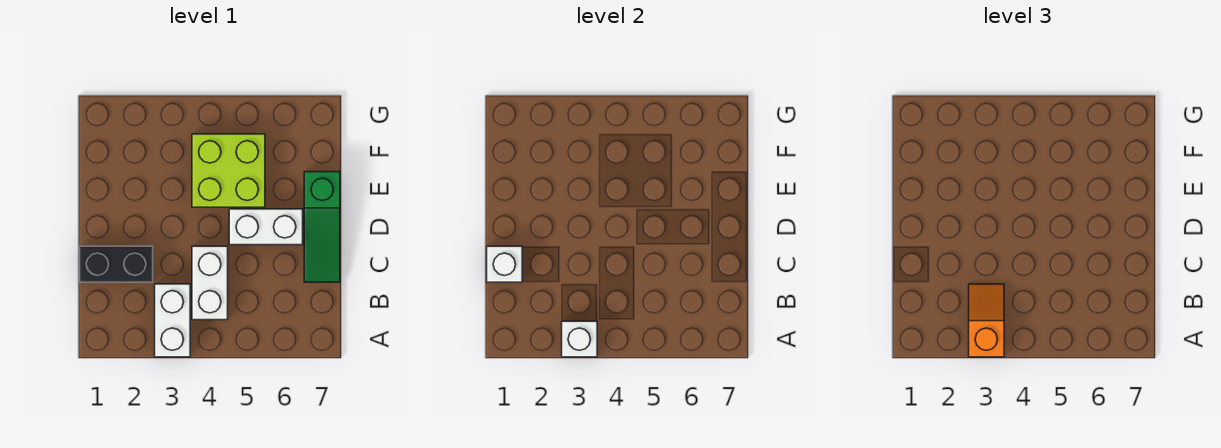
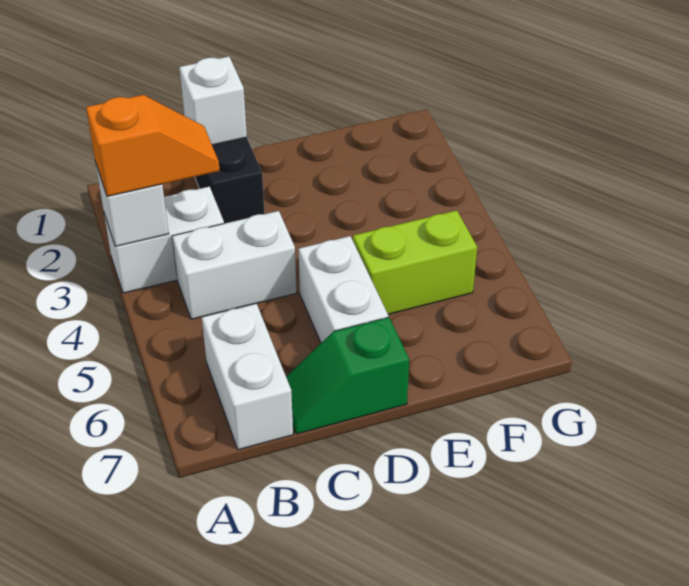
none -> white 1x2 brick [202,303,293,450]
green 1x3 slope [304,172,340,282] -> green 1x2 slope [286,317,409,434]
lime 2x2 brick [192,134,265,207] -> lime 1x2 brick [353,210,477,314]

